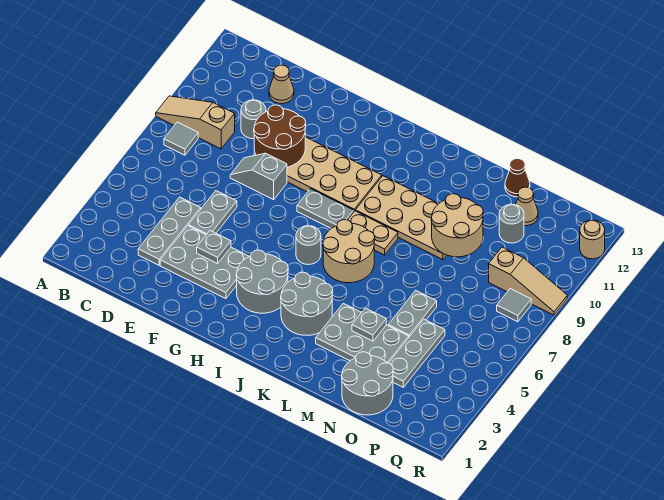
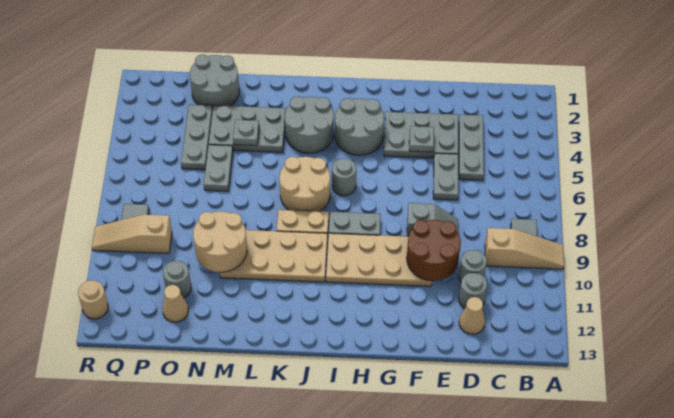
none -> grey 1x1 round brick [459,272,487,309]
brown 1x1 cone [505,158,530,197] -> none

